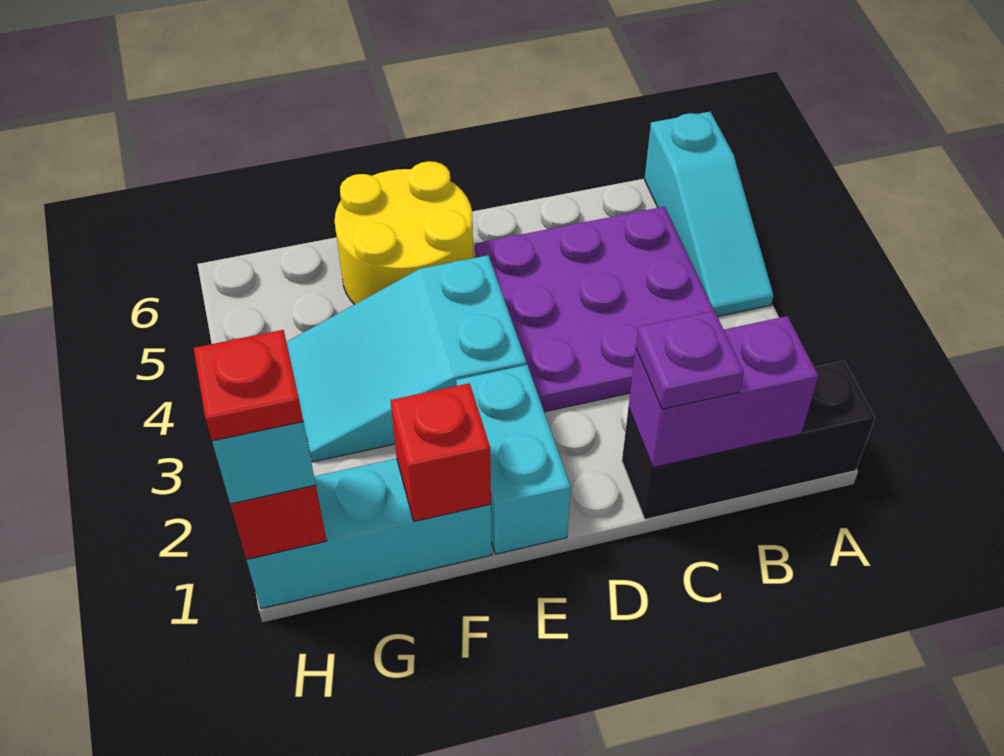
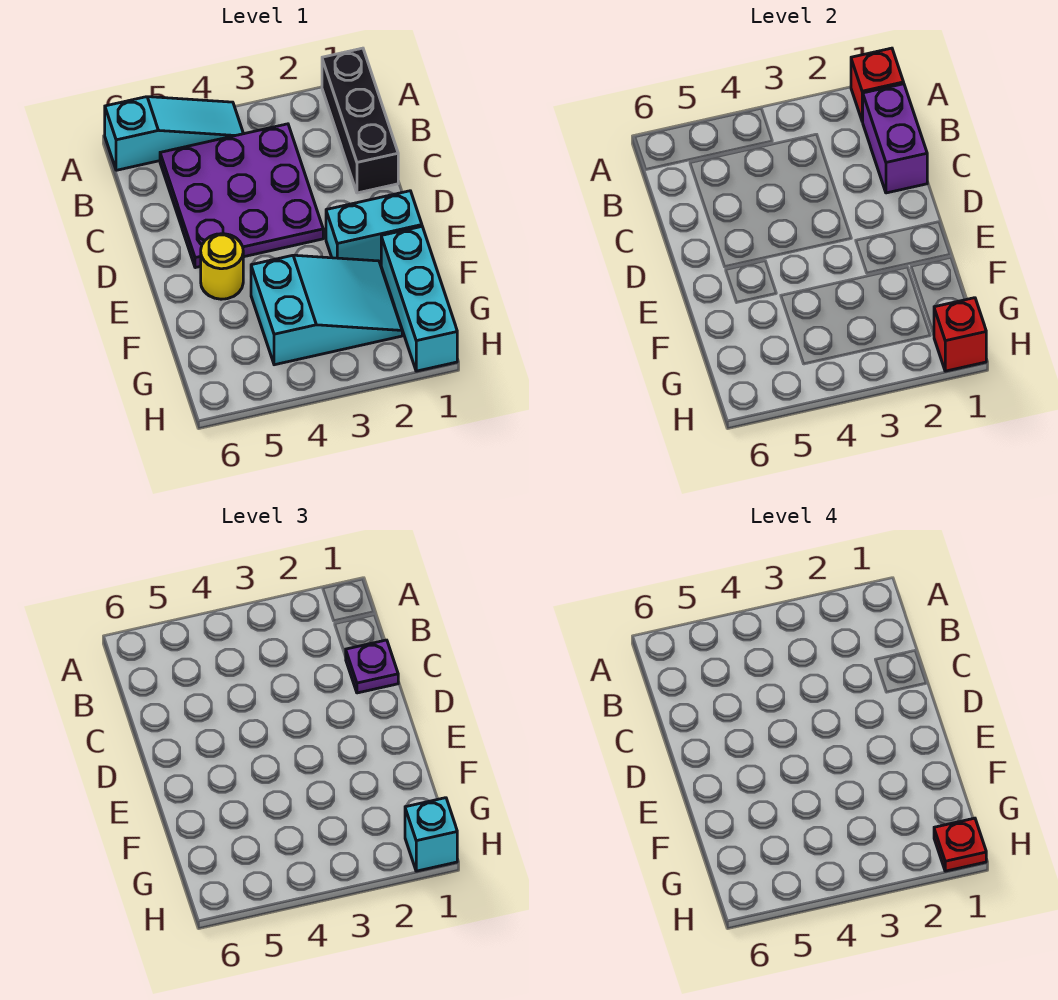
cyan 2x3 slope [287,255,526,462] -> cyan 2x3 slope turned to [251,255,402,365]
yellow 2x2 round brick [335,161,473,305] -> yellow 1x1 round brick [201,234,243,299]
red 1x1 brick [390,383,491,521] -> red 1x1 brick moved to [851,48,904,121]

